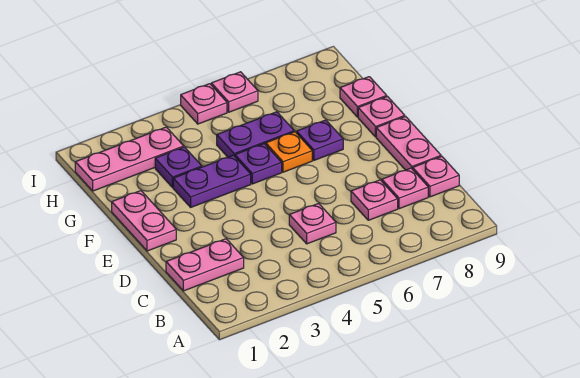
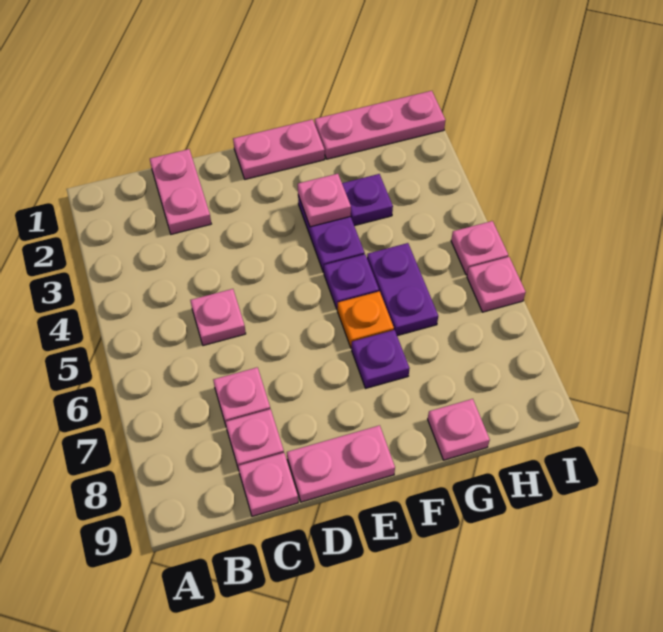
pink 1x1 plate [358,97,405,137] -> pink 1x1 plate moved to [298,174,351,227]
pink 1x3 plate [75,127,184,191] -> pink 1x3 plate turned to [315,91,445,159]

